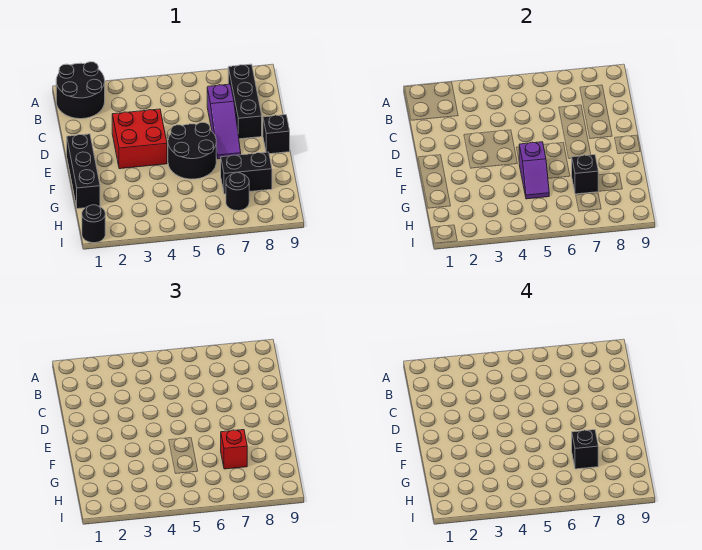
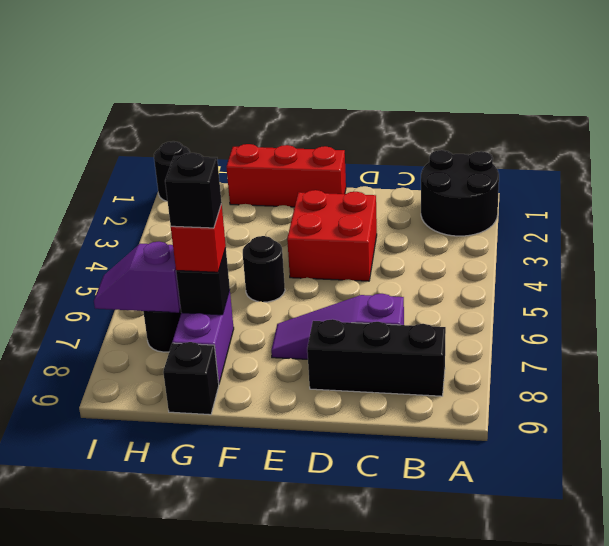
black 1x3 brick [67,134,100,209] -> red 1x3 brick [227,144,346,207]
black 2x2 round brick [168,122,216,179] -> black 1x1 round brick [243,236,285,302]
black 1x1 brick [263,115,290,154] -> black 1x1 brick moved to [163,342,219,415]
purple 1x2 slope [519,142,549,199] -> purple 1x2 slope moved to [94,242,181,313]
black 1x2 brick [221,152,272,194] -> purple 1x2 brick [173,290,234,383]

